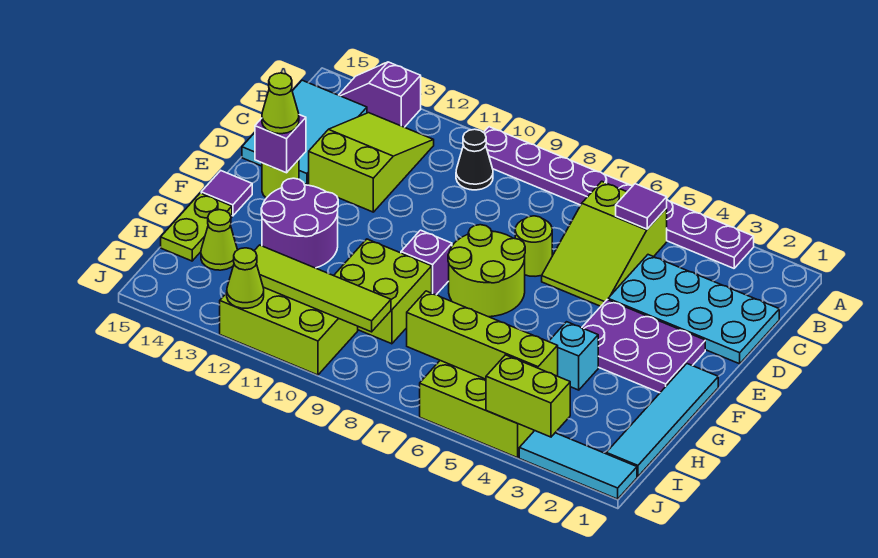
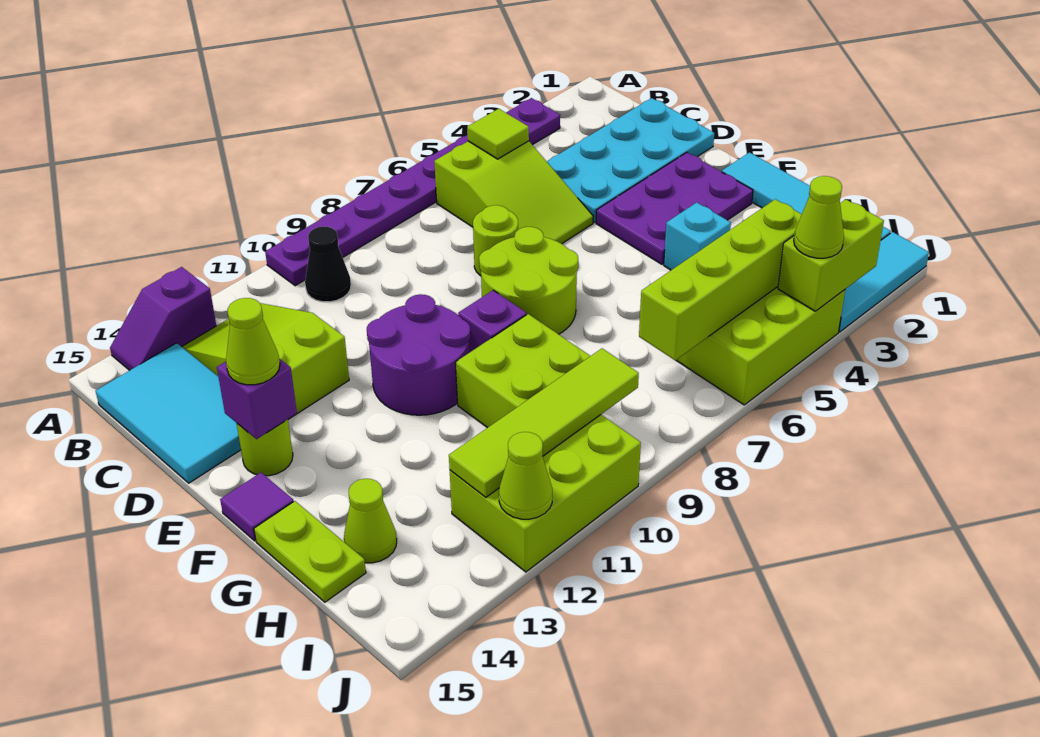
purple 1x1 tile [616,184,667,229] -> lime 1x1 tile [467,109,529,159]
purple 2x2 round brick [261,178,338,268] -> purple 2x2 round brick moved to [367,294,471,415]
none -> lime 1x1 cone [794,176,844,258]

